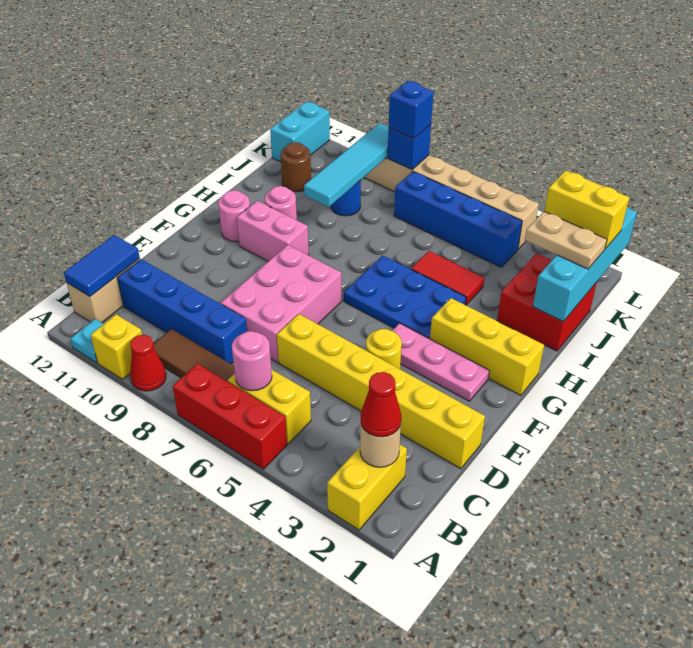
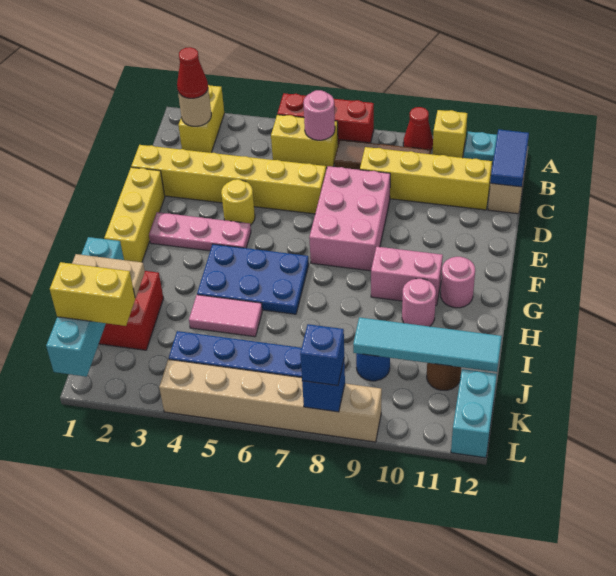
blue 1x4 brick [117,259,247,364] -> yellow 1x4 brick [360,147,492,210]
yellow 1x3 brick [430,298,544,395] -> yellow 1x3 brick turned to [104,167,165,262]
red 1x2 tile [411,251,484,305] -> pink 1x2 tile [189,295,262,337]
cyan 1x4 tile [304,123,389,207] -> cyan 1x4 tile turned to [353,317,502,372]

